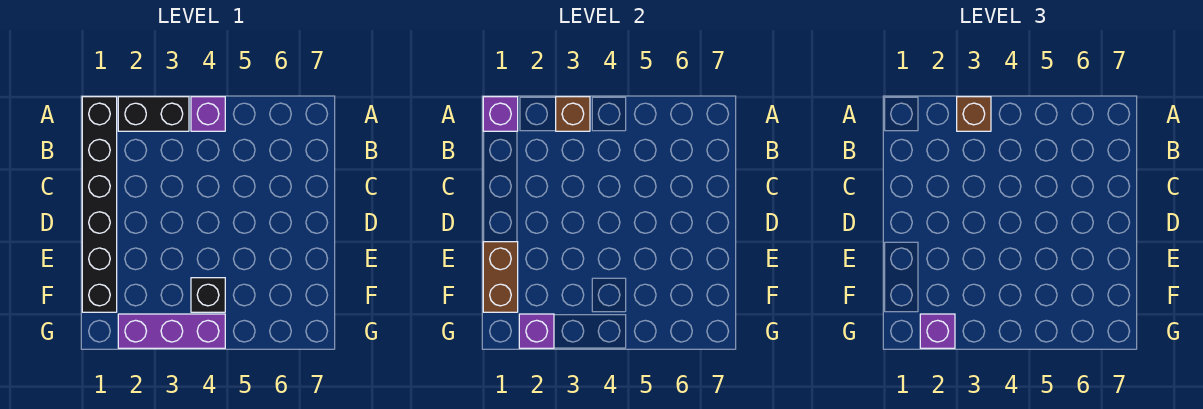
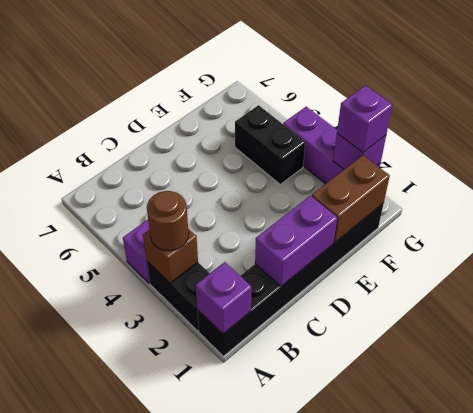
brown 1x1 brick [957,97,991,131] -> brown 1x1 round brick [147,191,189,251]
none -> purple 1x2 brick [255,196,337,286]
black 1x1 brick [191,278,225,312] -> black 1x2 brick [235,105,305,184]

